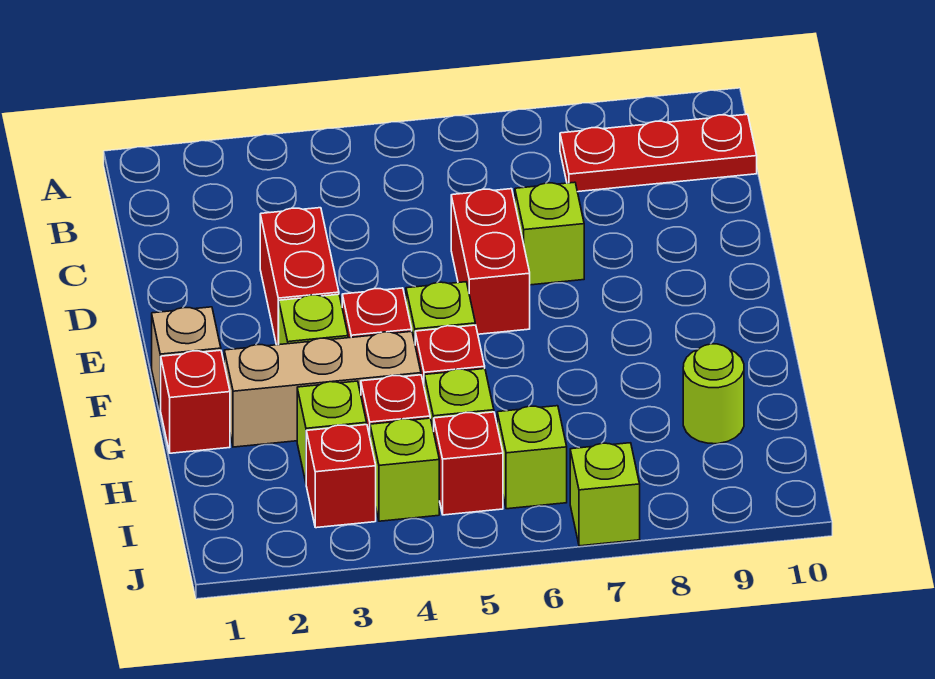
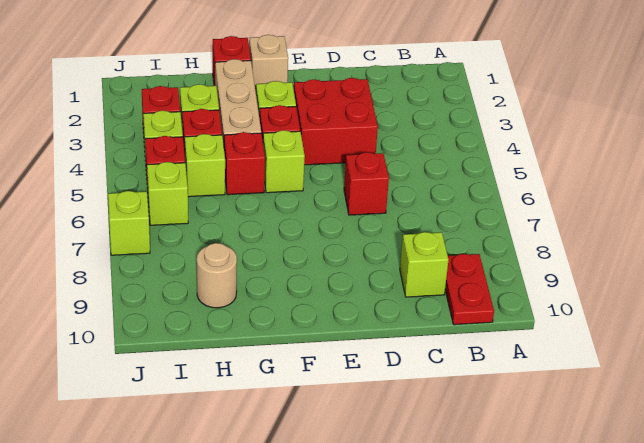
red 1x3 plate [560,114,757,192] -> red 1x2 plate [445,254,494,325]
red 1x2 brick [260,208,339,345] -> red 2x2 brick [294,78,378,165]
red 1x2 brick [451,189,530,334] -> red 1x1 brick [344,152,389,215]
lime 1x1 brick [515,182,584,285] -> lime 1x1 brick moved to [400,232,448,297]
lime 1x1 round brick [683,344,744,444] -> tan 1x1 round brick [197,243,237,308]

